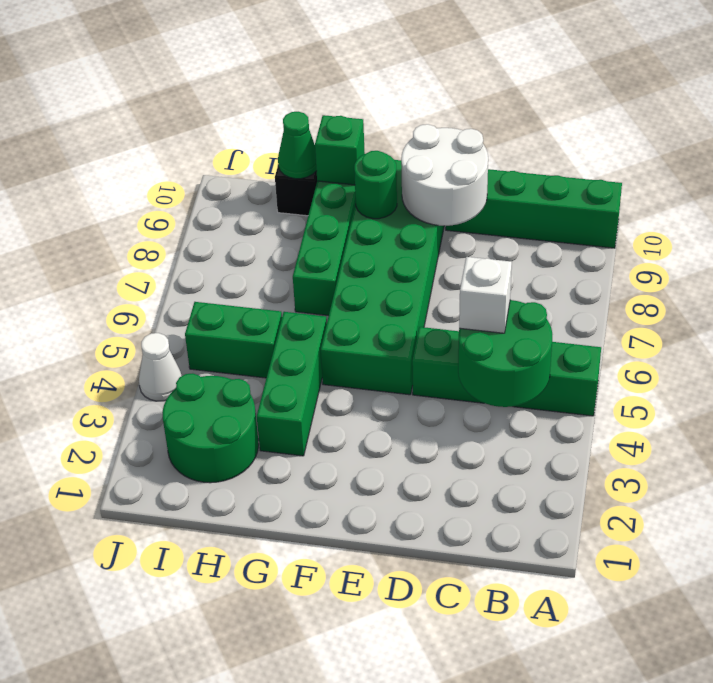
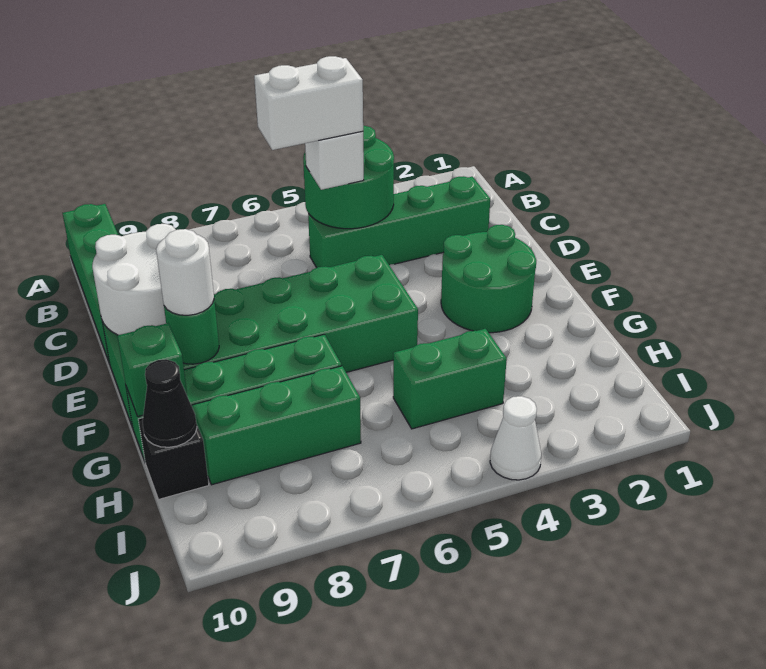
green 1x4 brick [412,327,601,416] -> green 1x4 brick turned to [308,176,490,268]
none -> white 1x2 brick [254,56,363,150]
none -> white 1x1 round brick [156,229,214,315]
green 1x3 brick [257,312,327,456] -> green 1x3 brick moved to [192,366,361,485]
green 2x2 round brick [162,373,259,483] -> green 2x2 round brick moved to [441,225,536,333]
green 1x2 brick [185,302,282,378] -> green 1x2 brick turned to [393,329,507,429]
green 1x1 cone [278,112,317,179] -> black 1x1 cone [143,359,197,447]

